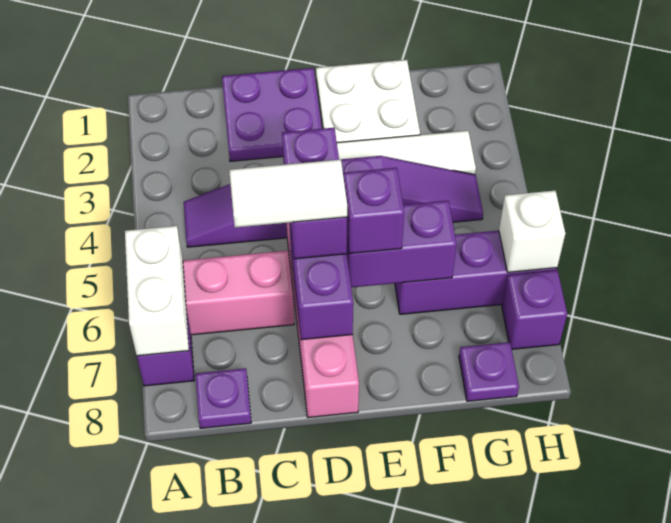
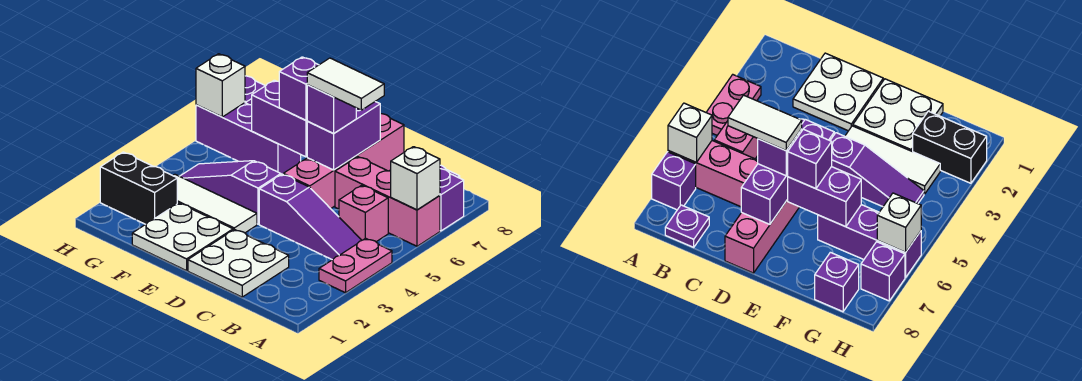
none -> pink 1x2 plate [319,238,392,293]
white 1x2 brick [125,226,189,356] -> white 1x1 brick [391,147,440,210]
none -> pink 1x1 brick [339,185,388,242]
purple 2x2 plate [222,68,322,161] -> white 2x2 plate [188,229,289,297]
purple 1x2 brick [282,128,347,259] -> purple 1x1 brick [307,85,356,134]
none -> black 1x2 brick [100,152,177,224]
purple 1x1 plate [459,342,519,401] -> purple 1x1 brick [815,252,859,312]

